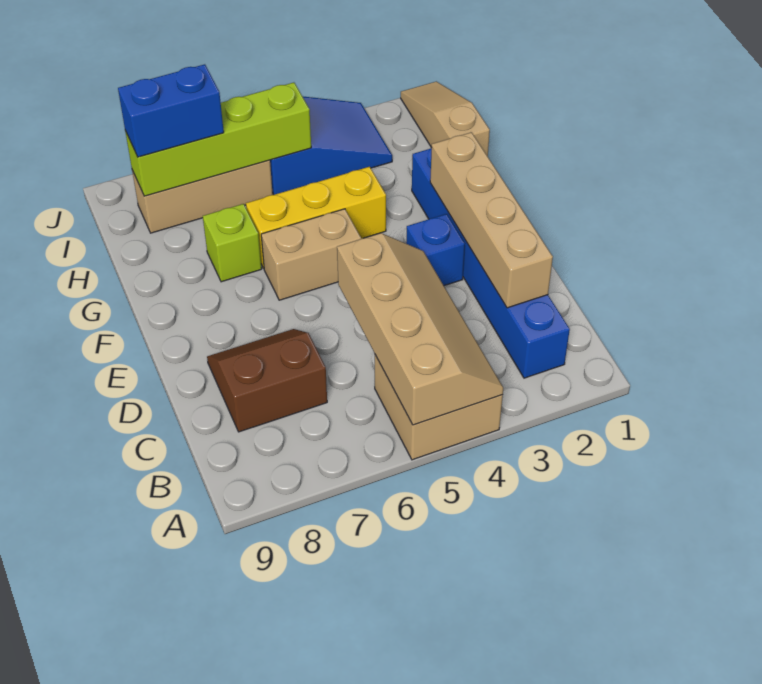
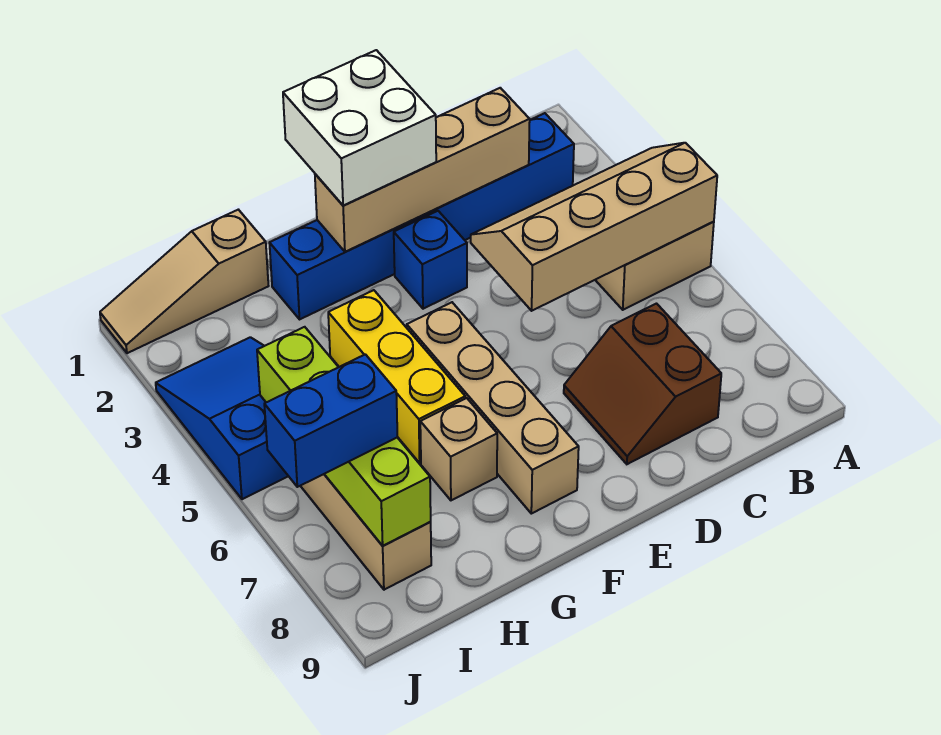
none -> white 2x2 brick [283,50,436,206]
tan 1x2 brick [261,209,361,300] -> tan 1x4 brick [407,302,579,514]
lime 1x1 brick [203,204,262,282] -> tan 1x1 brick [420,398,497,500]
blue 1x2 brick [118,64,224,157] -> blue 1x2 brick turned to [264,354,397,487]

